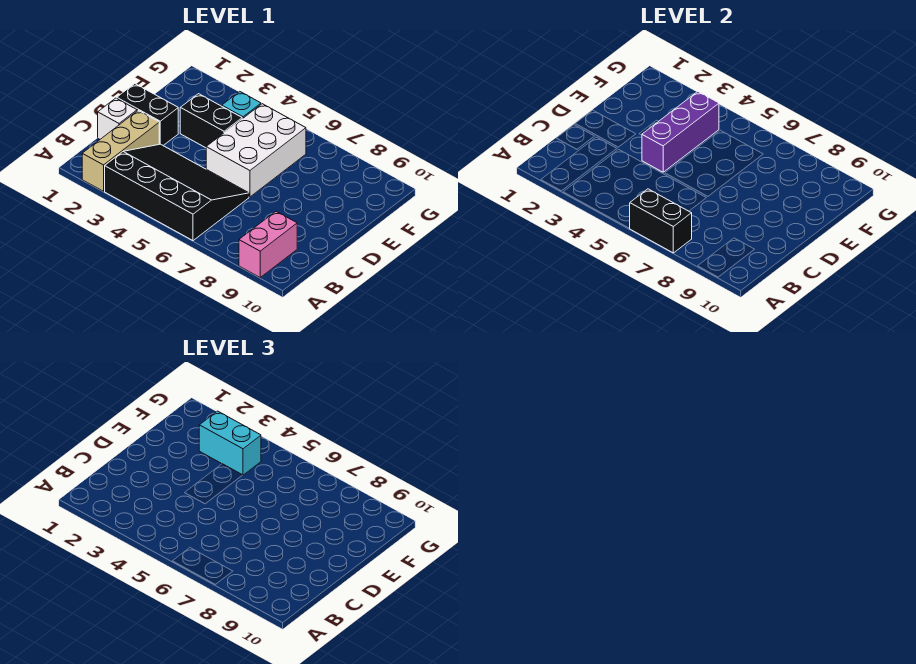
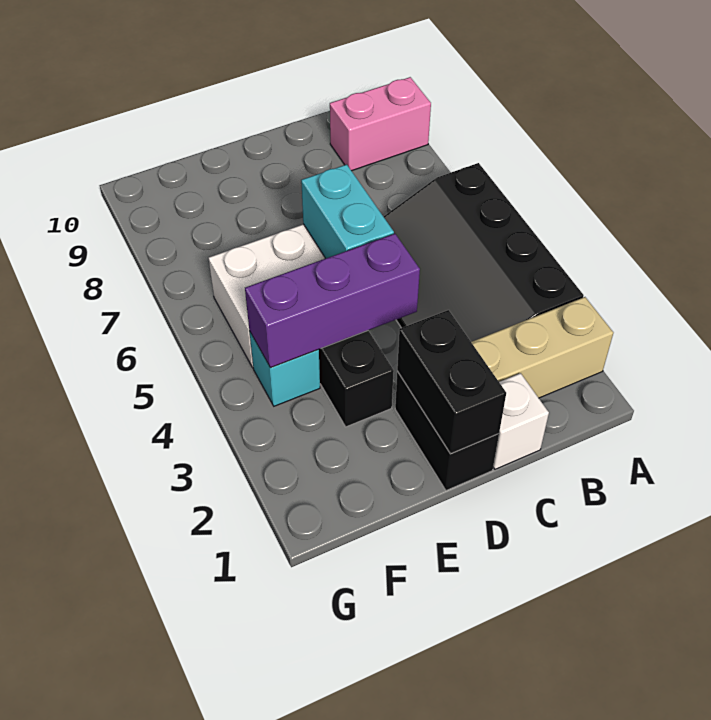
black 1x2 brick [629,189,692,253] -> black 1x2 brick moved to [397,310,506,454]
cyan 1x2 brick [199,411,261,475] -> cyan 1x2 brick moved to [301,164,394,259]

